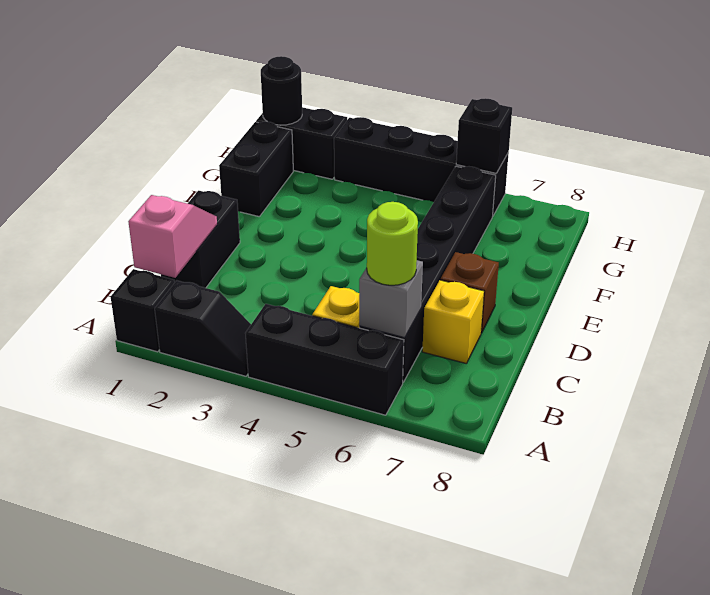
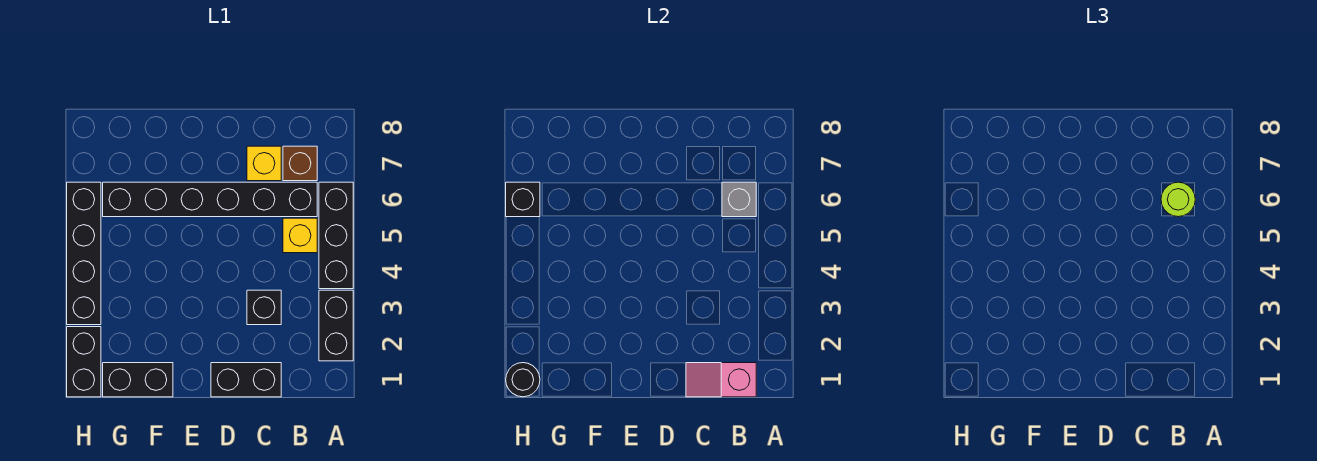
black 1x1 brick [111,269,175,352] -> black 1x1 brick moved to [247,290,281,325]
black 1x2 slope [155,280,251,376] -> black 1x2 brick [319,290,353,361]
brown 1x1 brick [440,252,499,333] -> brown 1x1 brick moved to [283,146,317,181]

